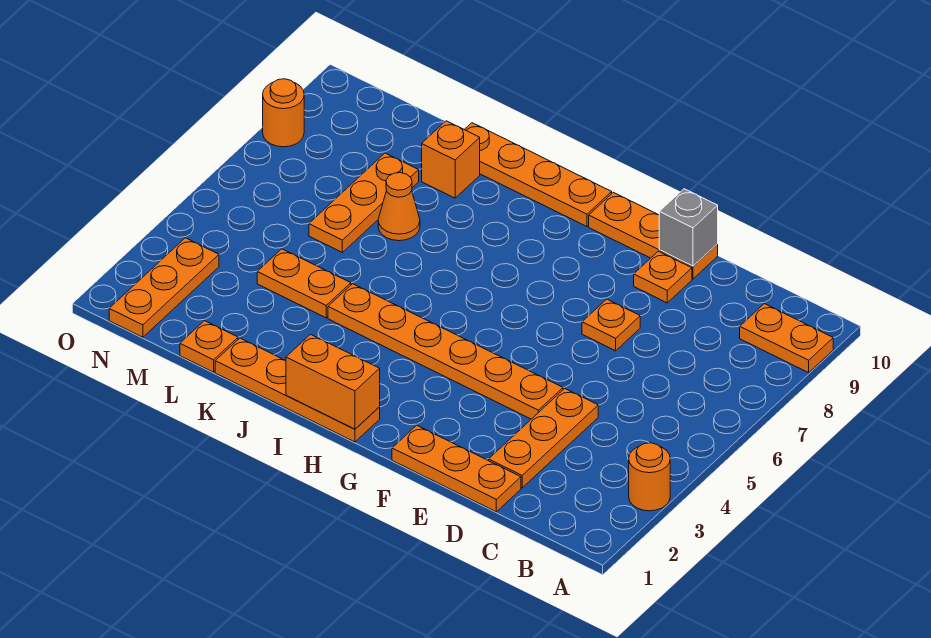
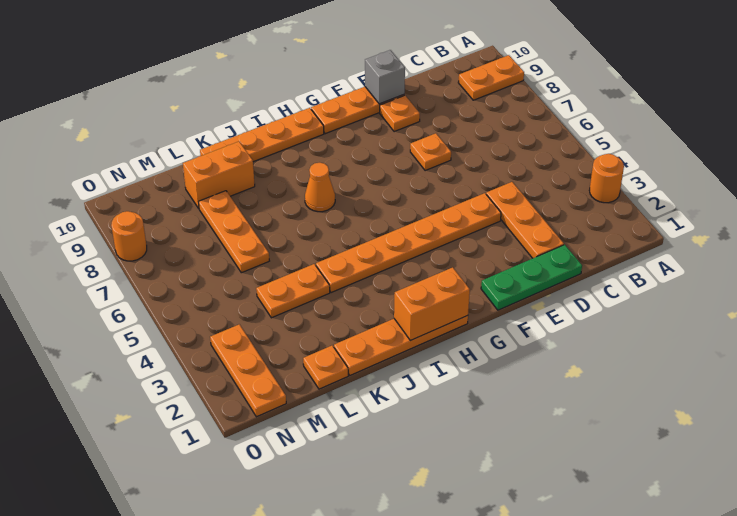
orange 1x3 plate [392,425,521,512] -> green 1x3 plate [481,245,582,310]
orange 1x1 cone [378,173,420,241] -> orange 1x1 cone moved to [305,163,335,212]
orange 1x1 brick [422,121,480,198] -> orange 1x2 brick [183,142,255,208]

